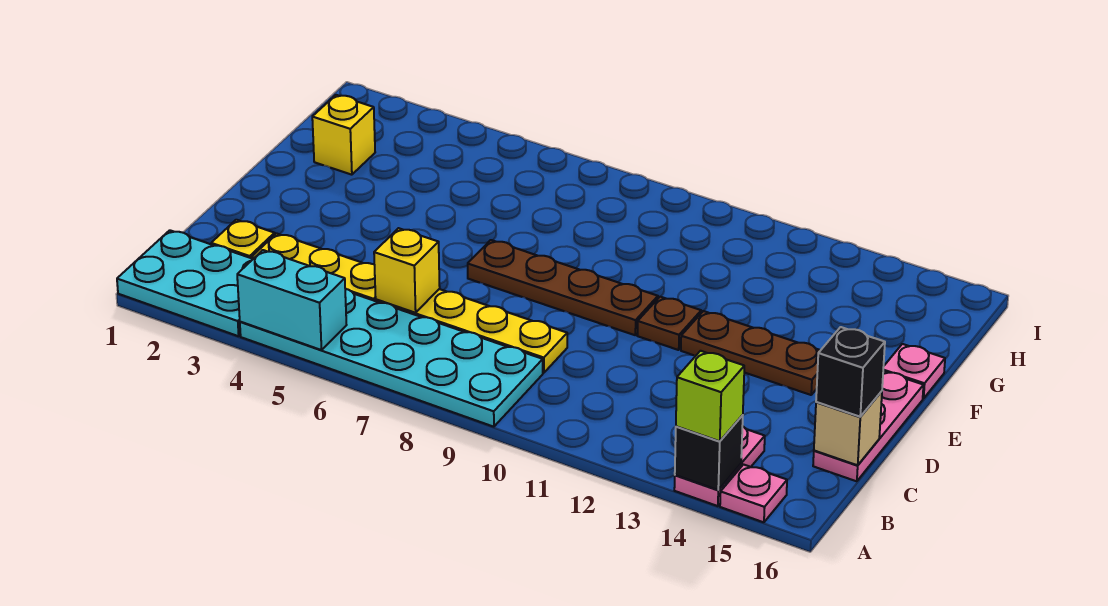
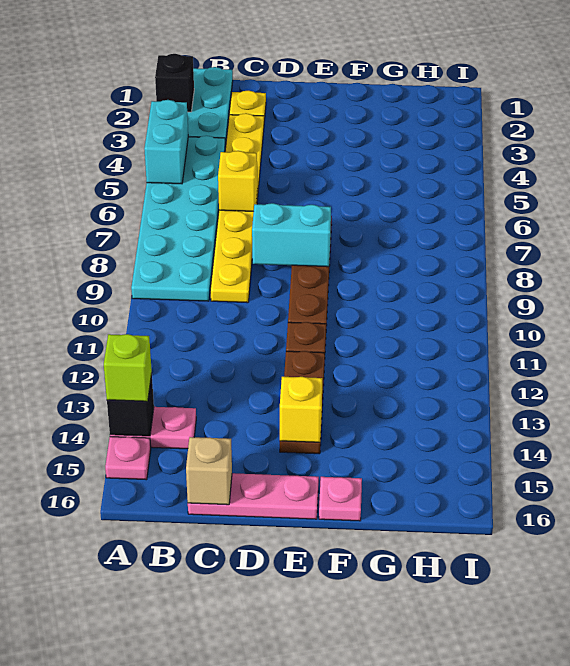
black 1x1 brick [816,327,885,417] -> black 1x1 brick moved to [155,54,194,112]
none -> cyan 1x2 brick [252,203,331,267]
yellow 1x1 brick [312,95,375,175] -> yellow 1x1 brick moved to [280,377,322,442]

